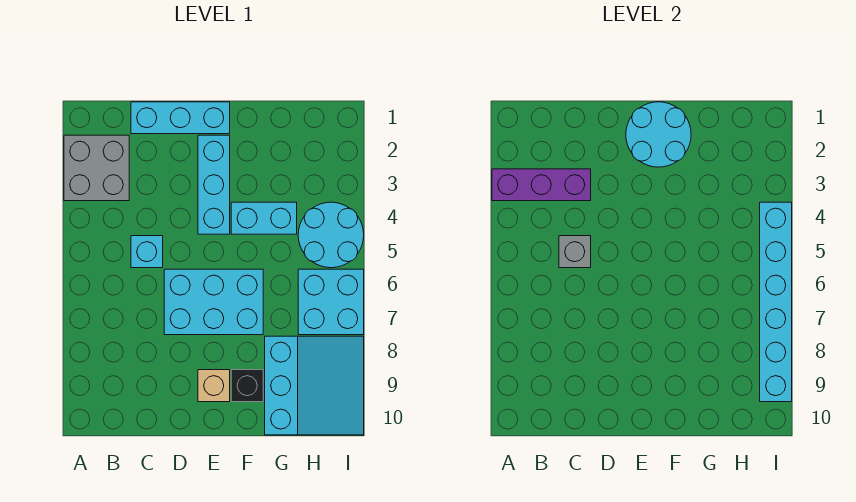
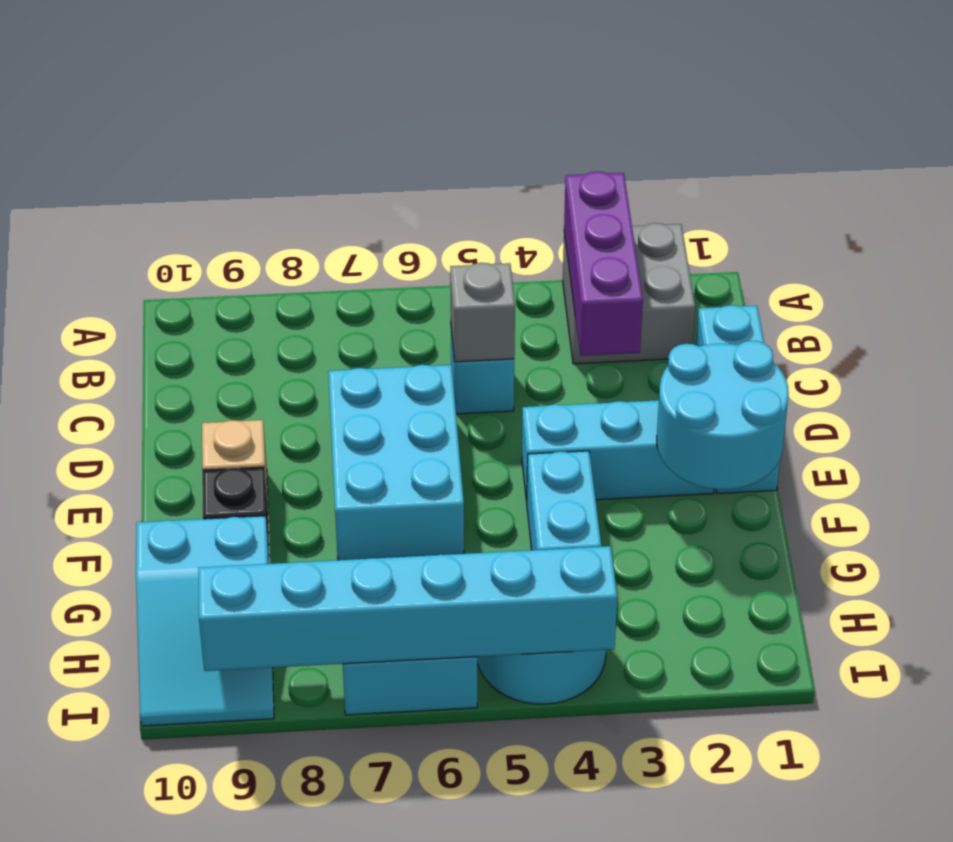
cyan 3x3 slope [265,336,364,435] -> cyan 2x3 slope [136,516,274,726]

